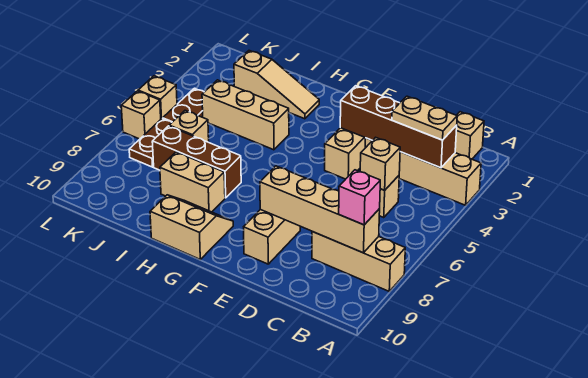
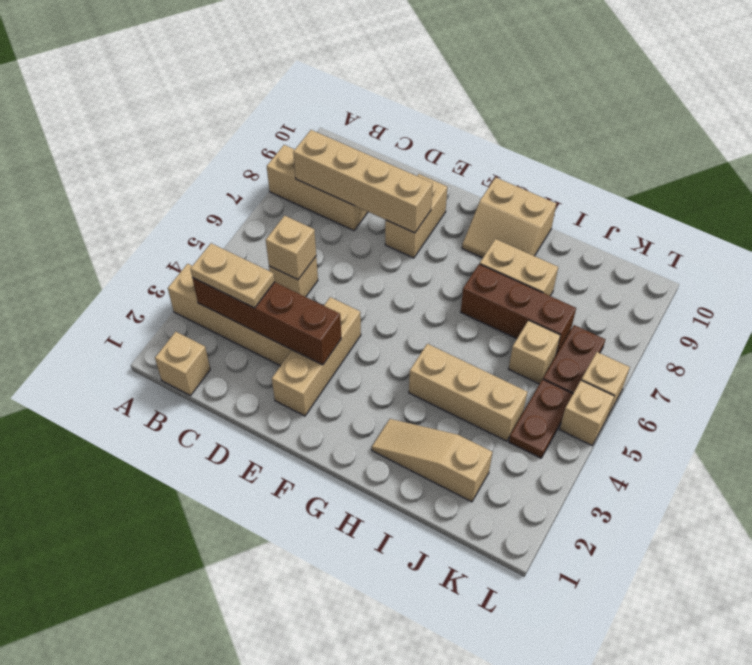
pink 1x1 brick [339,170,380,225] -> none

